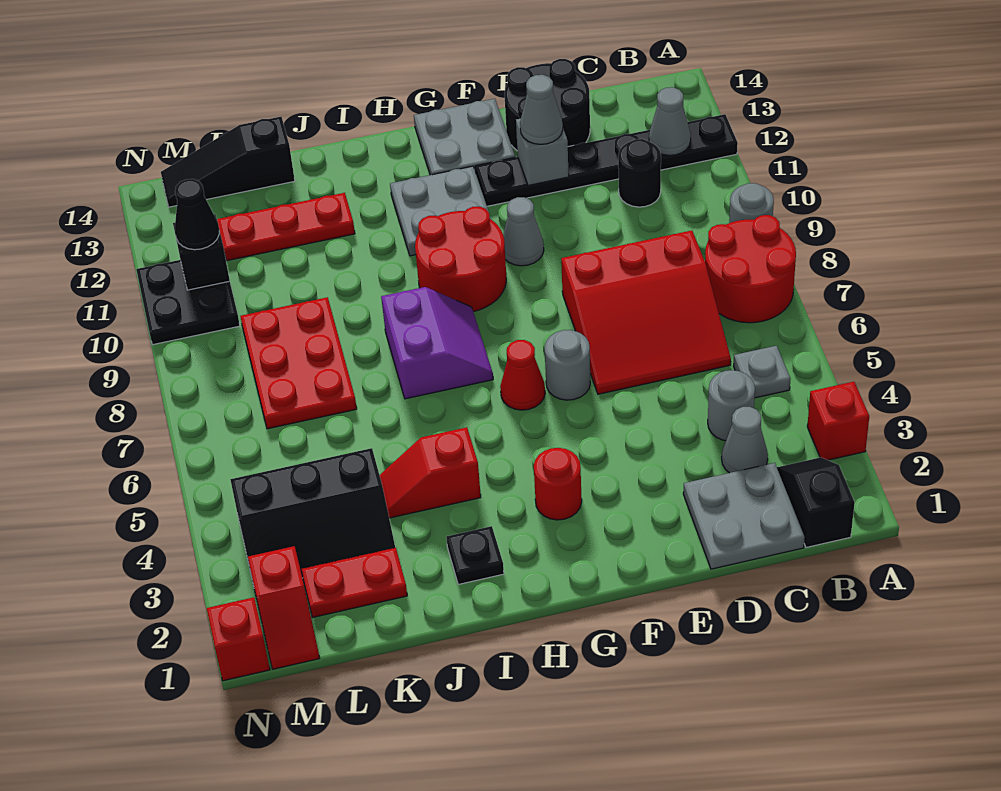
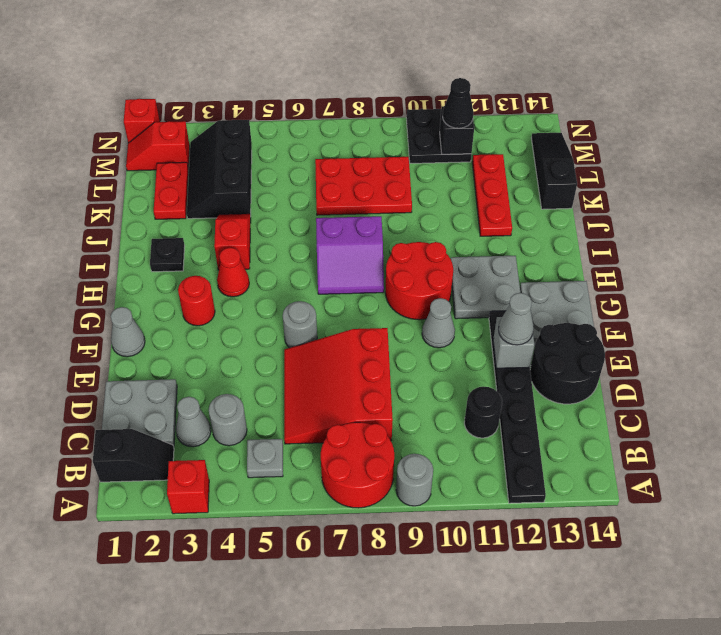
grey 1x1 cone [649,87,691,155] -> grey 1x1 cone moved to [111,307,145,357]
red 1x1 cone [500,340,545,410] -> red 1x1 cone moved to [217,248,249,297]

